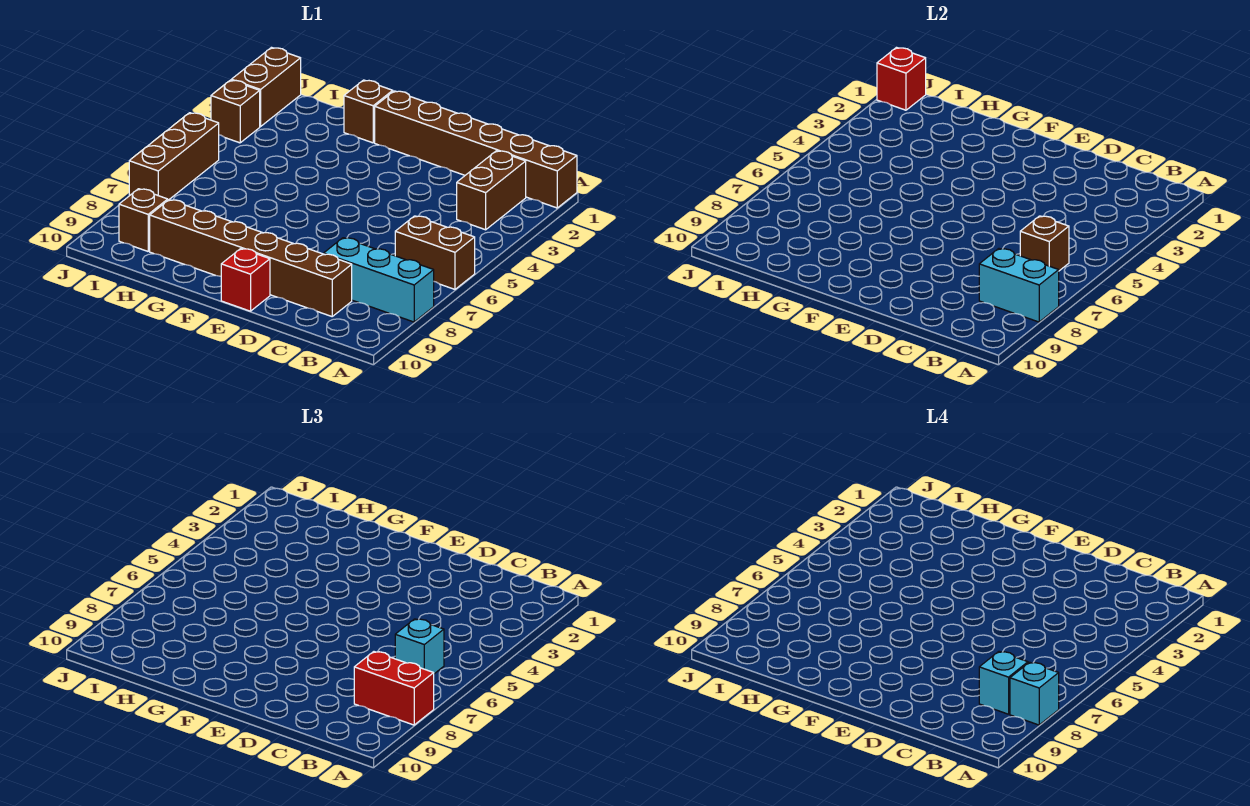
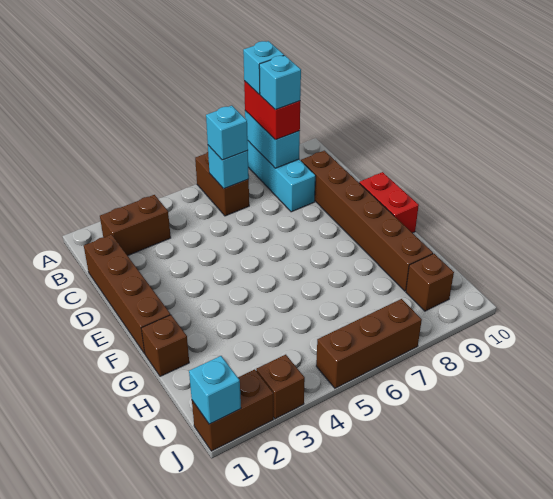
brown 1x6 brick [375,91,577,208] -> brown 1x4 brick [84,235,170,354]
brown 1x1 brick [1020,216,1069,271] -> cyan 1x1 brick [208,145,249,189]
red 1x1 brick [221,249,270,311] -> red 1x2 brick [359,172,419,233]
red 1x1 brick [877,48,926,110] -> cyan 1x1 brick [189,356,241,424]

